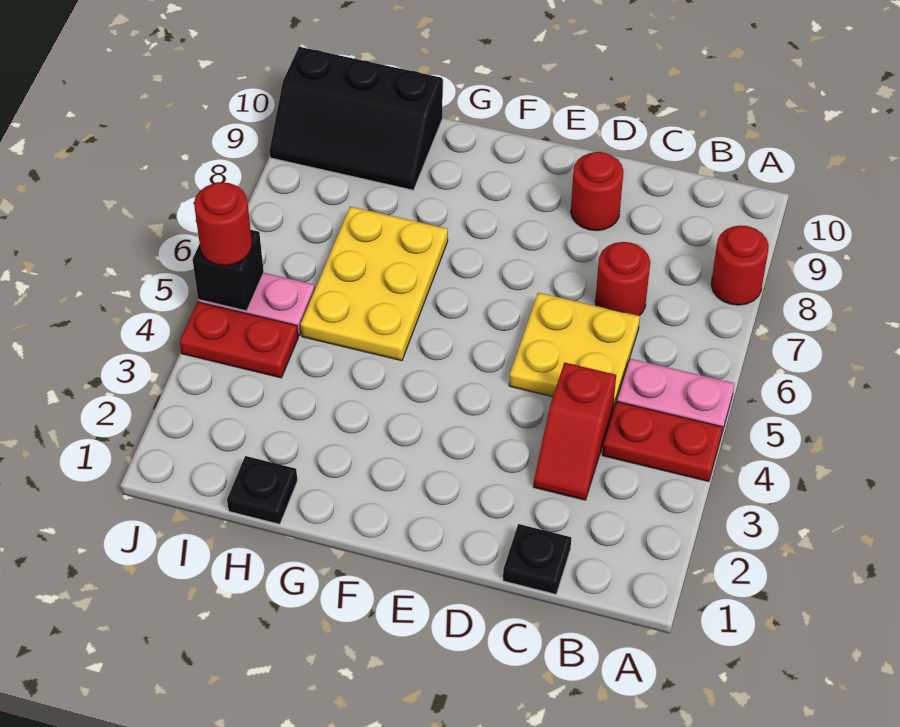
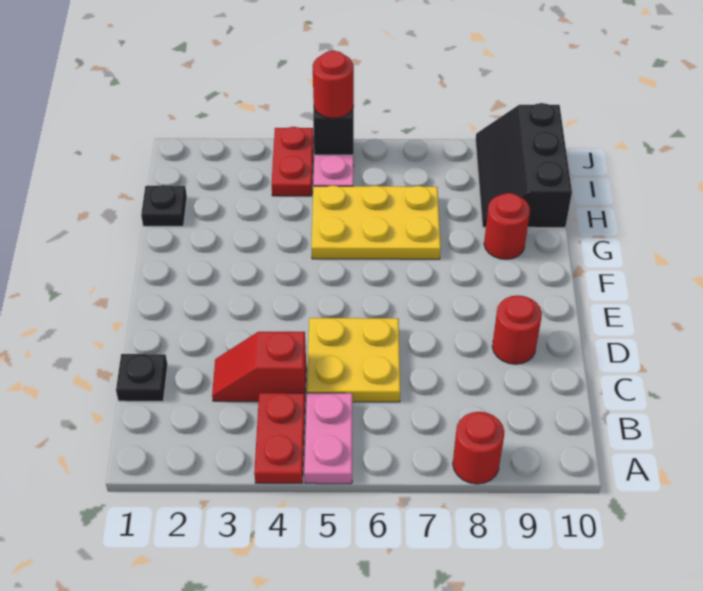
red 1x1 round brick [595,242,650,316] -> red 1x1 round brick moved to [484,193,530,259]

